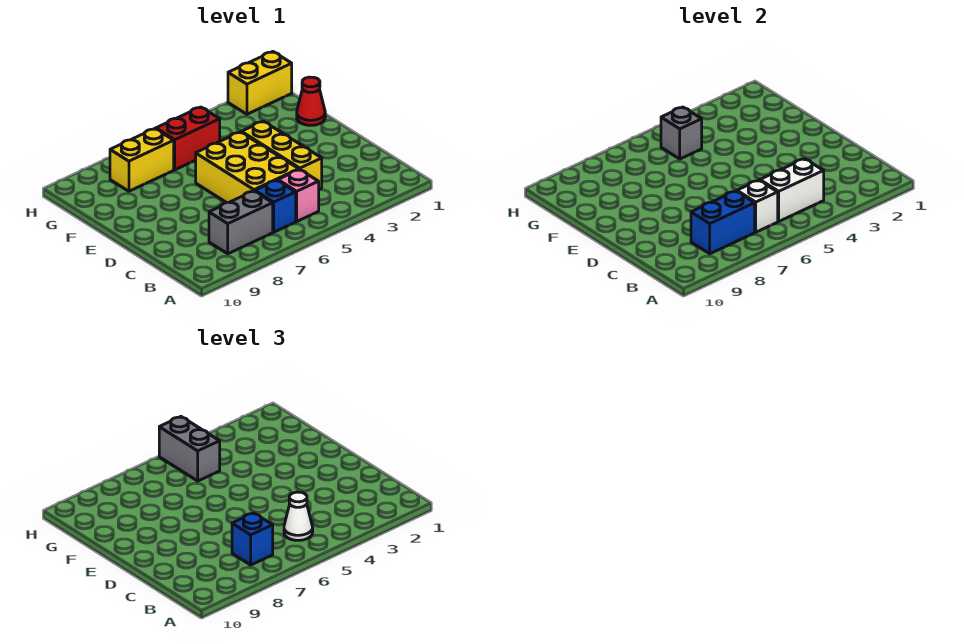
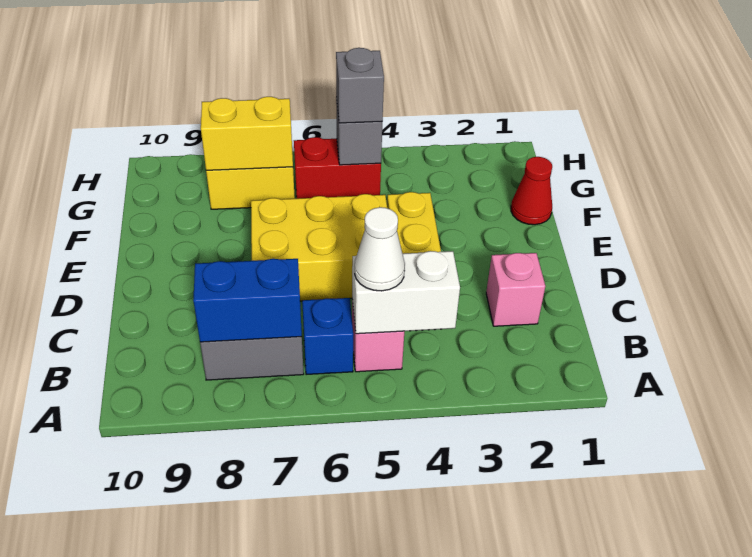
white 1x1 brick [737,180,778,232] -> none
blue 1x1 brick [232,513,273,565] -> none
none -> pink 1x1 brick [486,253,545,326]
yellow 2x3 brick [196,132,299,203] -> yellow 2x3 brick turned to [251,194,387,301]
grey 1x2 brick [159,417,220,481] -> grey 1x1 brick [336,48,384,123]
yellow 1x2 brick [228,52,292,114] -> yellow 1x2 brick moved to [201,97,293,170]

